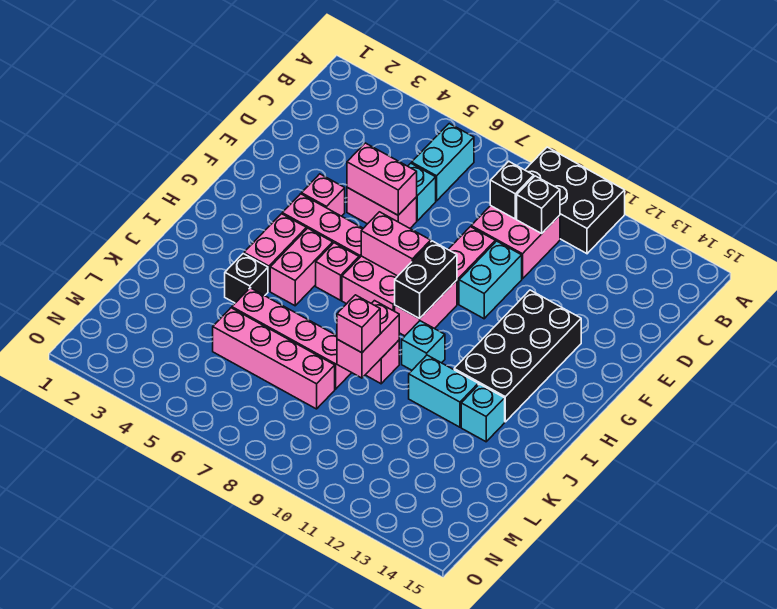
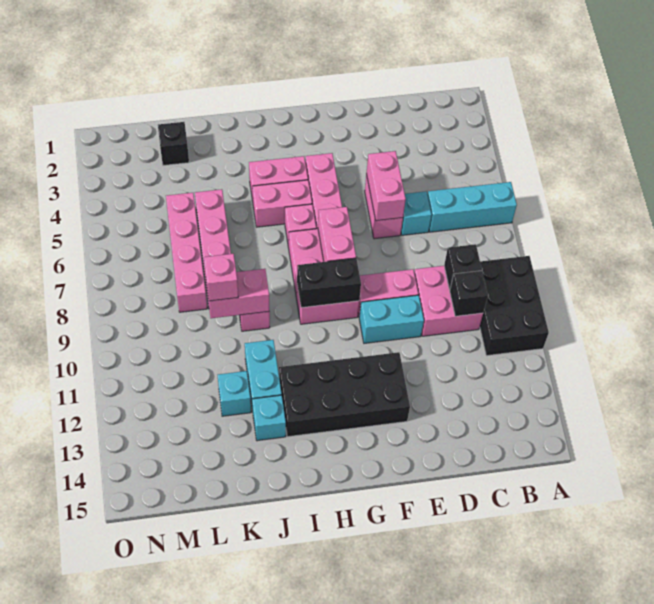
cyan 1x2 brick [412,124,474,201] -> cyan 1x3 brick [427,182,517,232]
pink 1x1 brick [302,174,345,216] -> none
cyan 1x1 brick [402,321,445,370] -> cyan 1x1 brick moved to [218,371,251,416]
black 1x1 brick [225,254,268,303] -> black 1x1 brick moved to [158,122,189,165]

